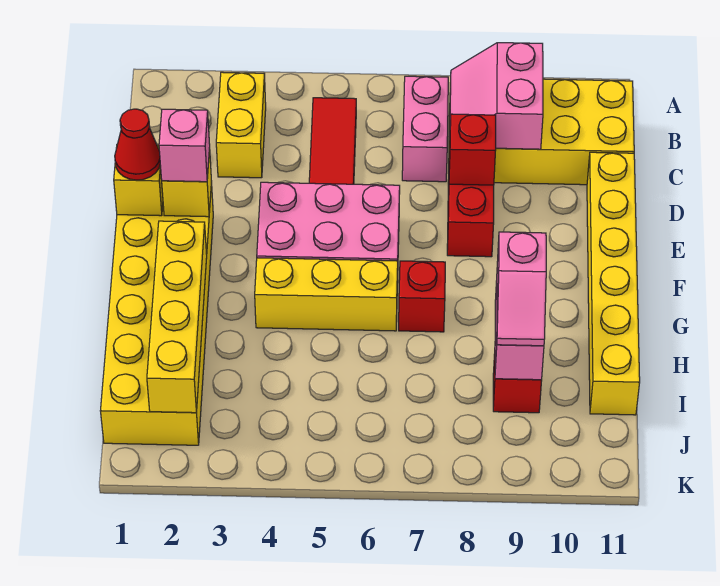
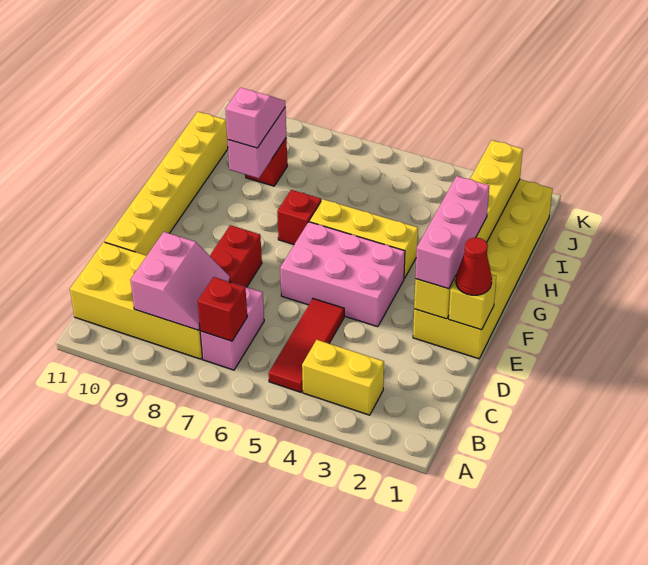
yellow 1x2 brick [216,72,266,178] -> yellow 1x2 brick turned to [302,340,384,415]
red 1x1 brick [449,114,496,185] -> red 1x1 brick moved to [198,277,247,341]
pink 1x1 brick [159,109,210,182] -> pink 1x3 brick [415,176,489,289]

